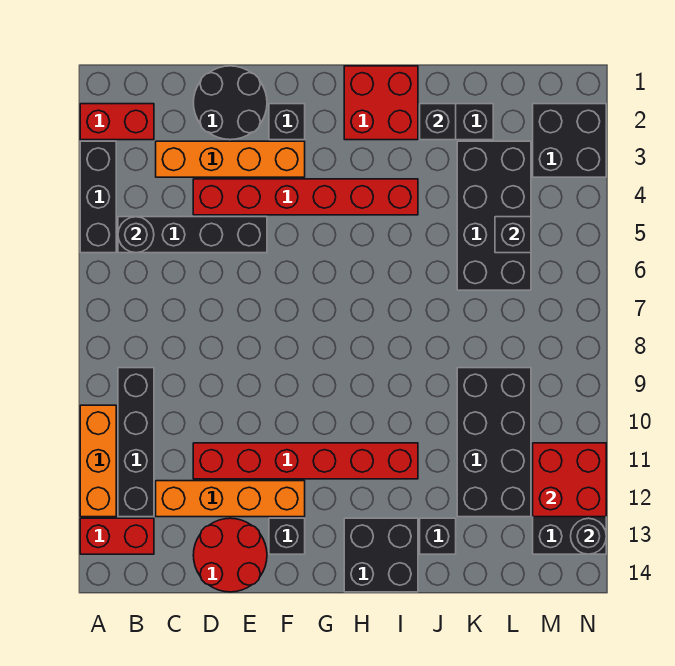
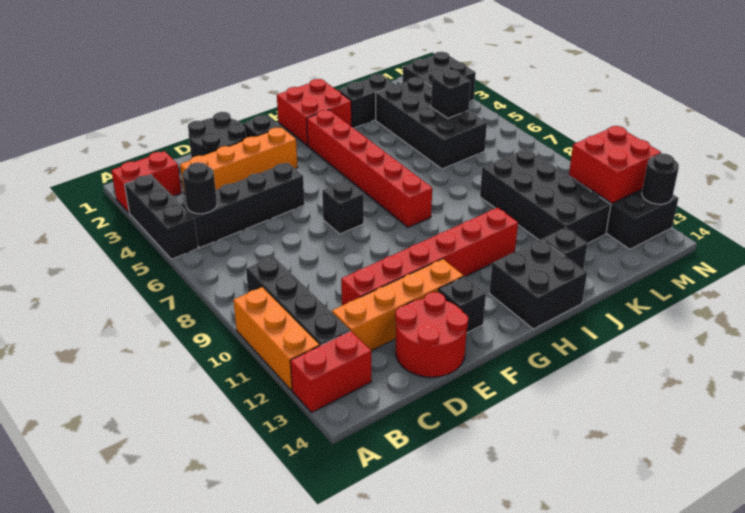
red 1x6 brick [193,179,418,215] -> red 1x6 brick turned to [307,110,432,227]
black 1x1 brick [420,104,456,140] -> black 1x1 brick moved to [322,180,364,234]

